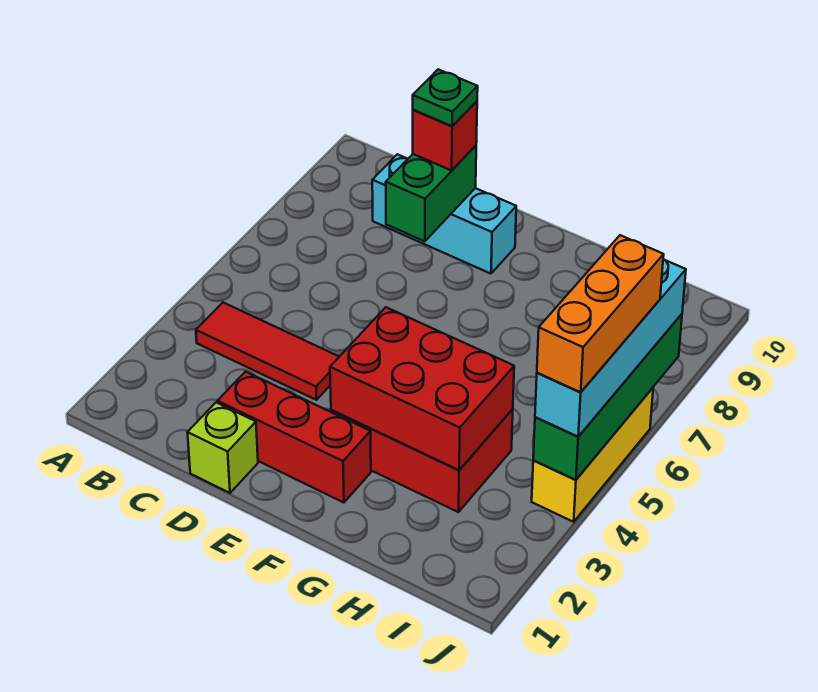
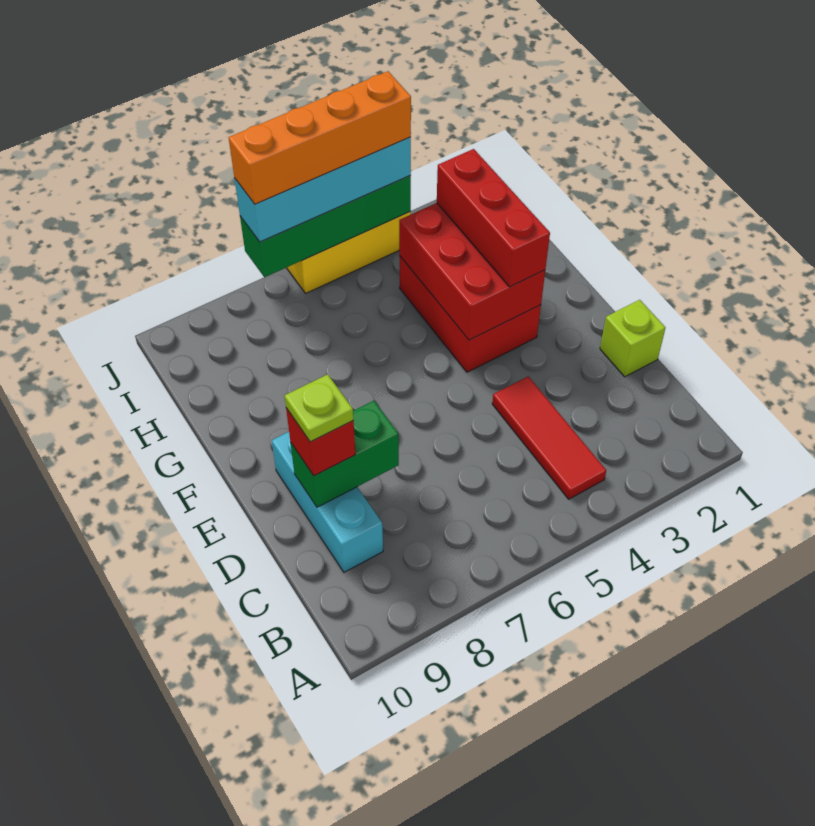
red 1x3 brick [217,372,371,503] -> red 1x3 brick moved to [437,149,550,287]
green 1x1 plate [413,69,478,126] -> lime 1x1 plate [285,374,353,442]
orange 1x3 brick [537,235,664,392] -> orange 1x4 brick [229,71,411,204]

